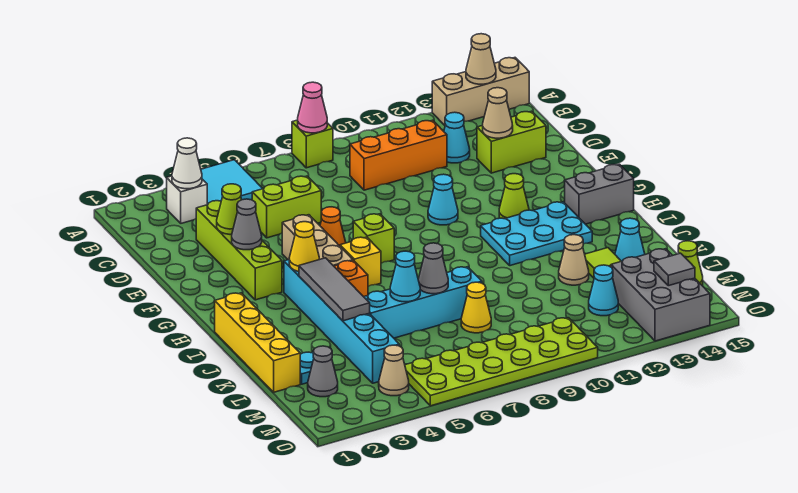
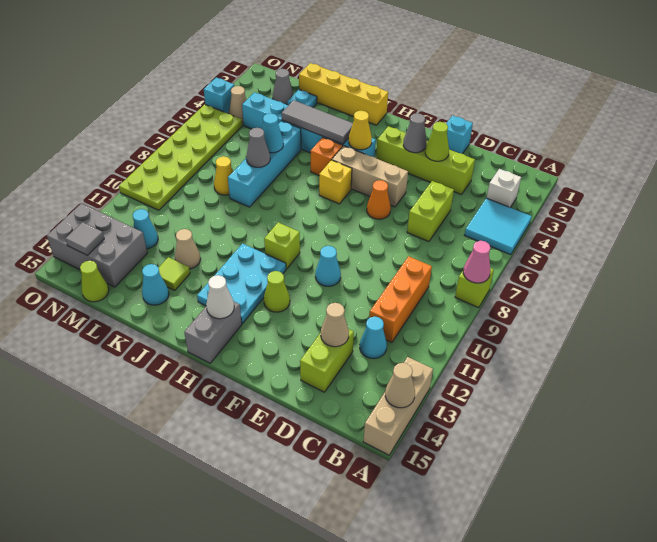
white 1x1 cone [172,138,202,189] -> white 1x1 cone moved to [206,275,234,319]
none -> cyan 1x1 brick [446,116,473,154]
lime 1x1 brick [353,214,394,263] -> lime 1x1 brick moved to [264,223,300,269]
none -> cyan 1x1 brick [204,77,234,114]

